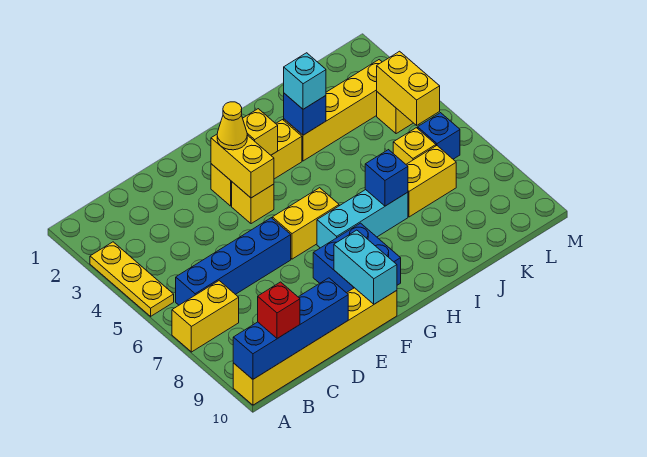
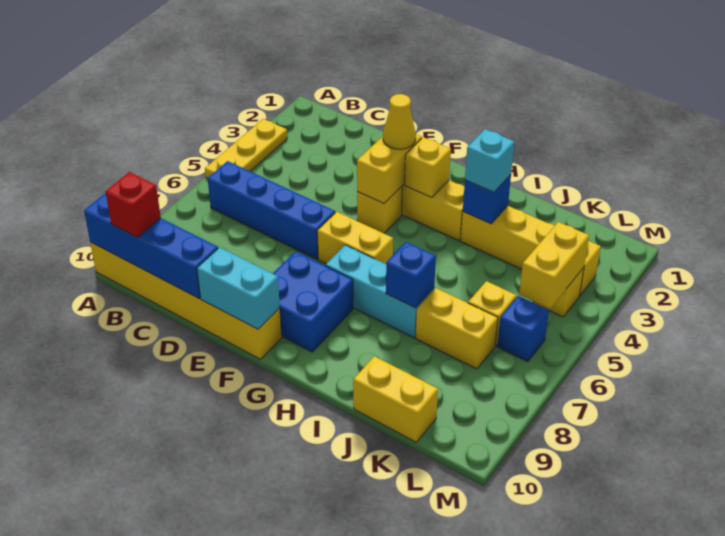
yellow 1x2 brick [172,281,239,352] -> yellow 1x2 brick moved to [353,356,438,442]
cyan 1x2 brick [334,230,397,304] -> cyan 1x2 brick turned to [197,248,280,329]

